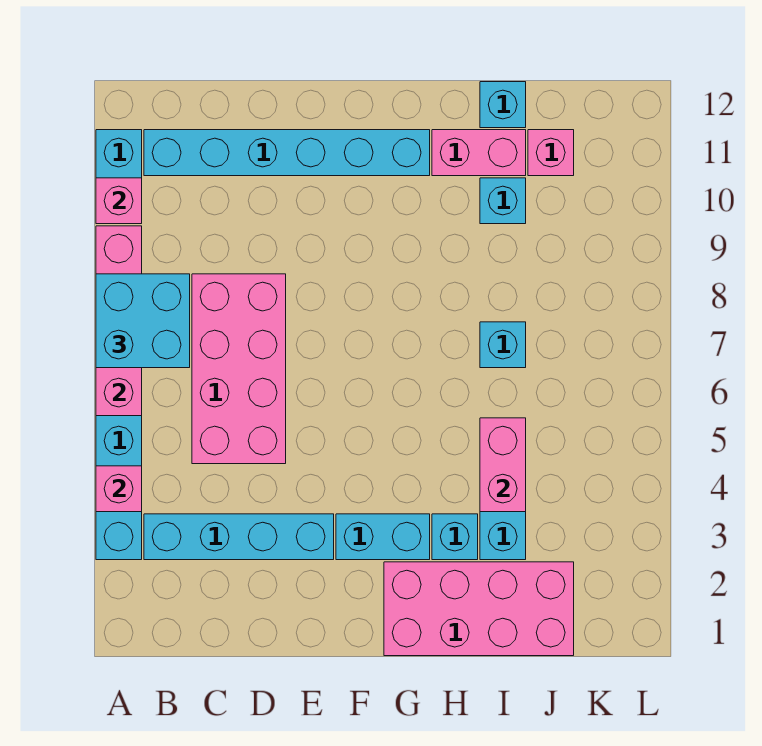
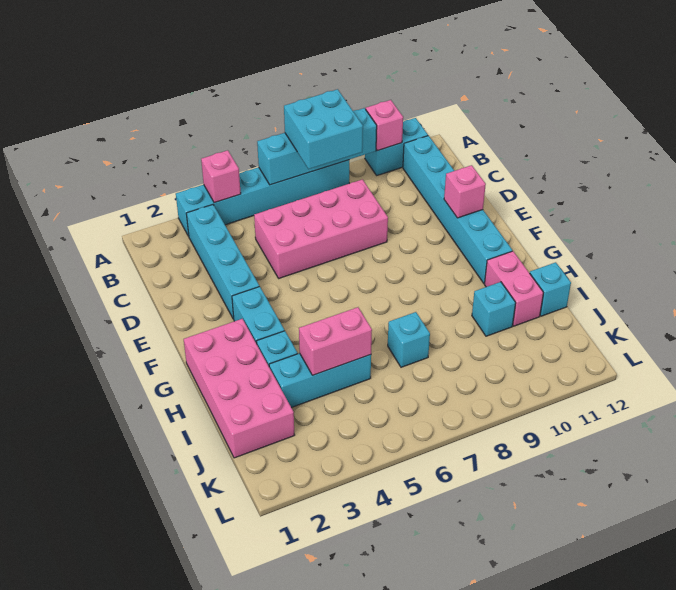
pink 1x4 brick [96,226,142,416] -> cyan 1x4 brick [257,108,377,185]
pink 1x1 brick [528,130,574,176] -> pink 1x1 brick moved to [444,165,486,218]

